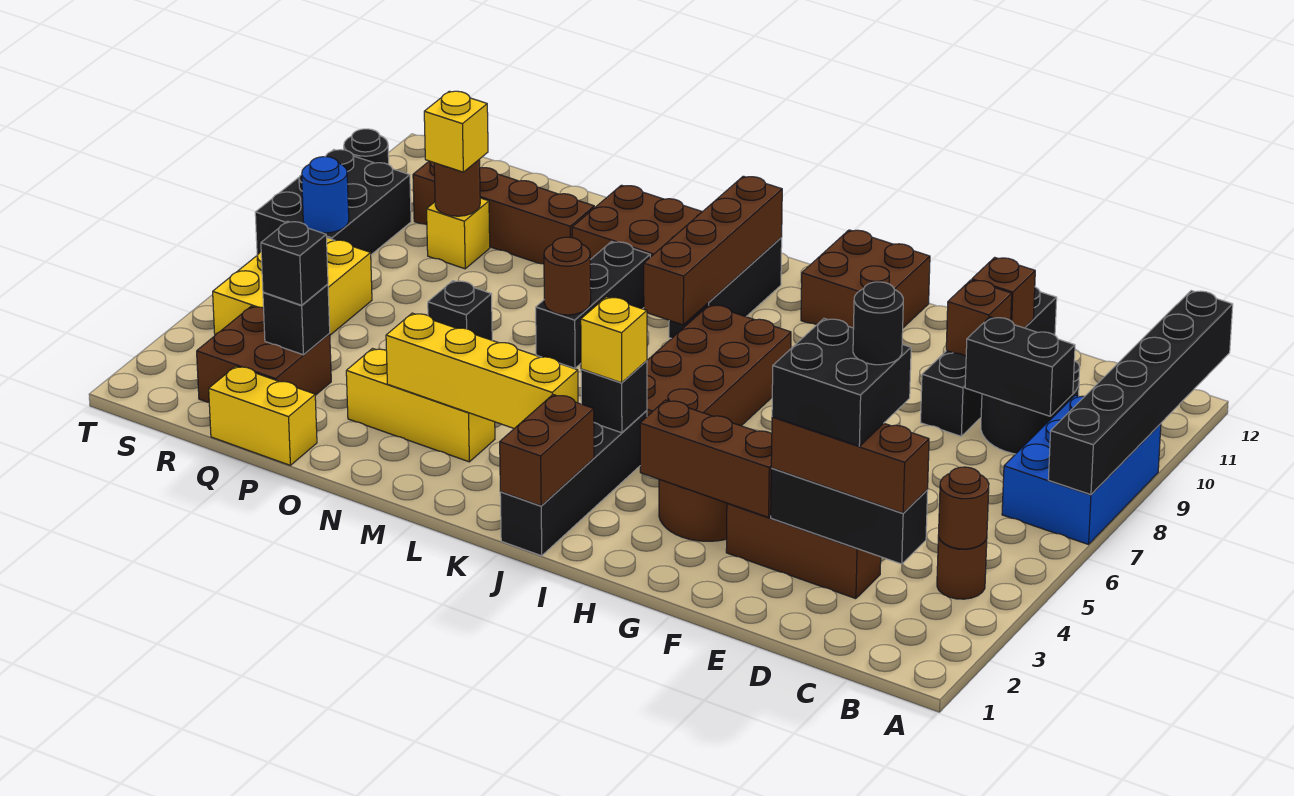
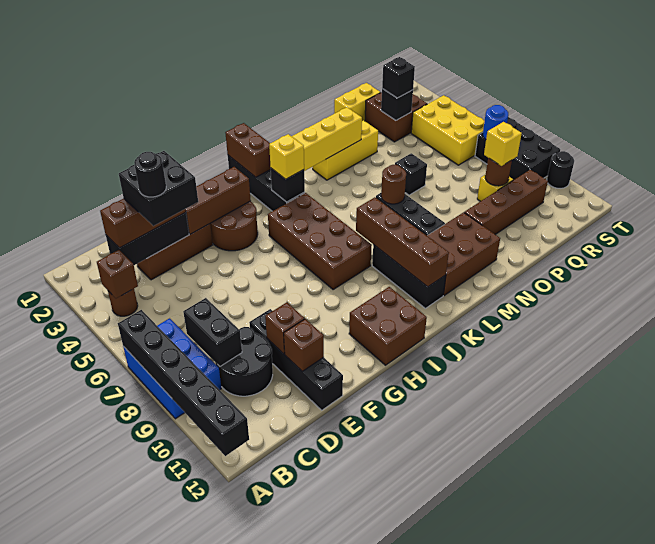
brown 1x1 round brick [938,467,989,549] -> brown 1x1 brick [97,250,138,298]
black 1x2 brick [965,317,1075,416] -> black 1x2 brick turned to [183,298,242,366]

